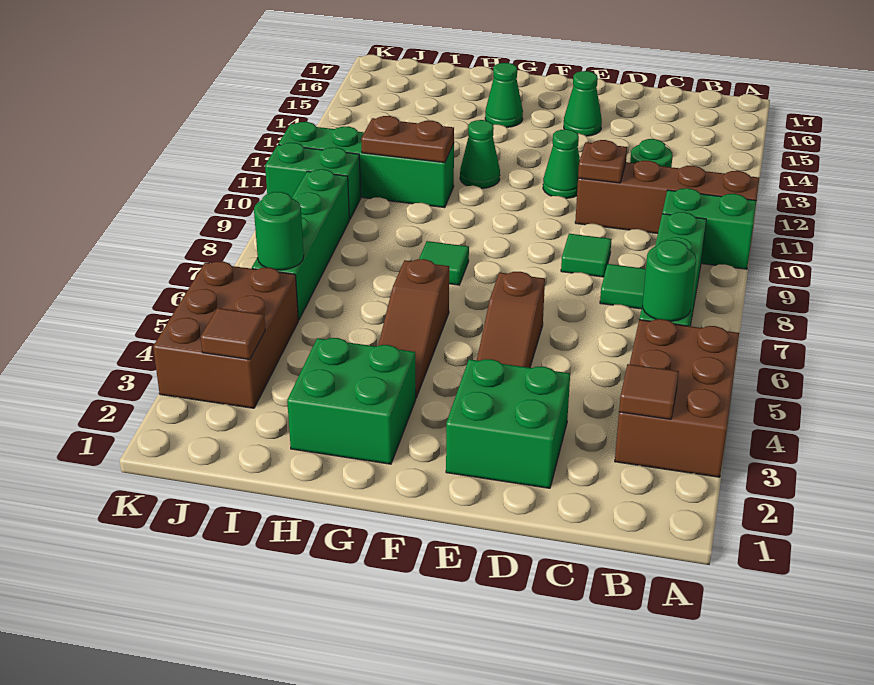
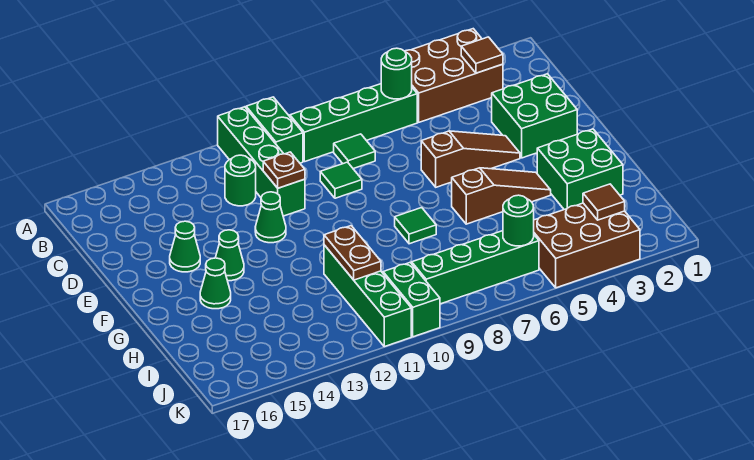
brown 1x4 brick [575,161,759,233] -> green 1x4 brick [218,107,305,216]
green 1x1 cone [460,120,500,188] -> green 1x1 cone moved to [215,230,244,281]

